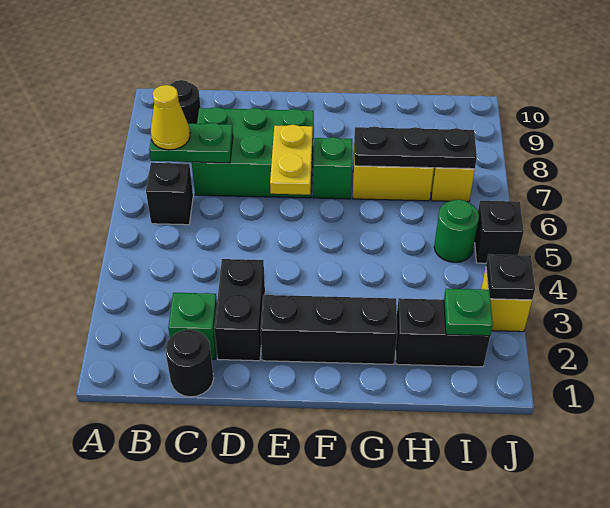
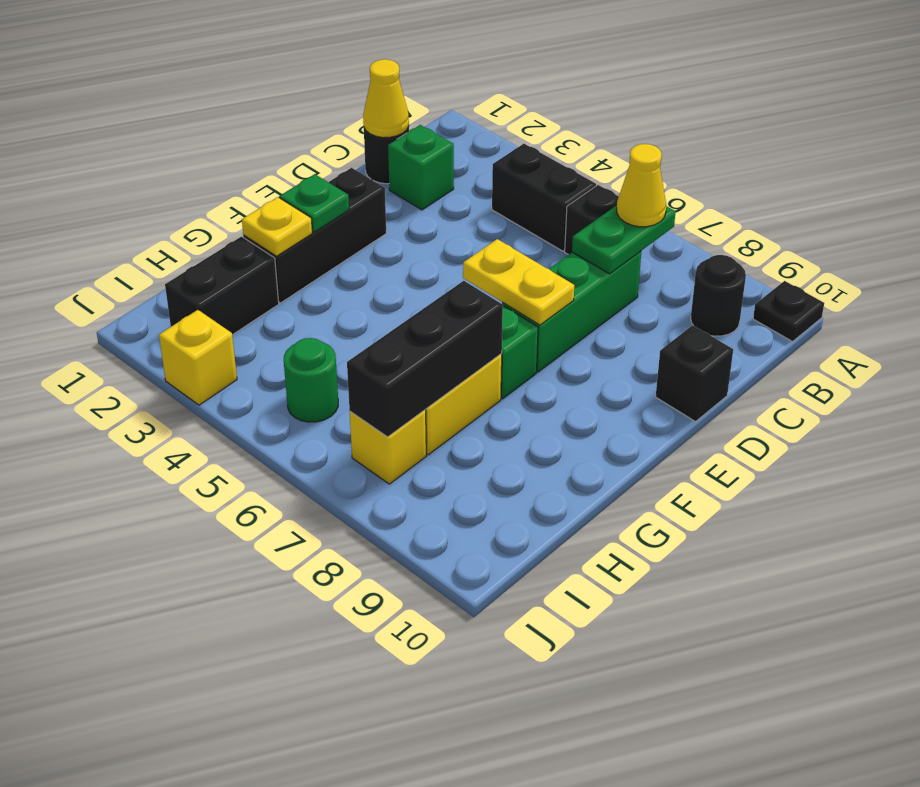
none -> yellow 1x1 cone [363,59,409,138]
green 2x3 brick [192,107,314,198] -> green 1x3 brick [502,251,641,372]
black 1x2 brick [214,259,265,361] -> black 1x2 brick moved to [492,144,596,251]
none -> yellow 1x1 plate [242,197,312,256]
black 1x3 plate [354,126,477,169] -> black 1x3 brick [347,281,503,437]
green 1x1 plate [444,289,493,336] -> green 1x1 plate moved to [280,174,349,232]
black 1x1 plate [486,254,535,300] -> black 1x1 plate moved to [753,281,824,341]
black 1x1 brick [475,201,524,263] -> black 1x1 brick moved to [656,325,733,422]

